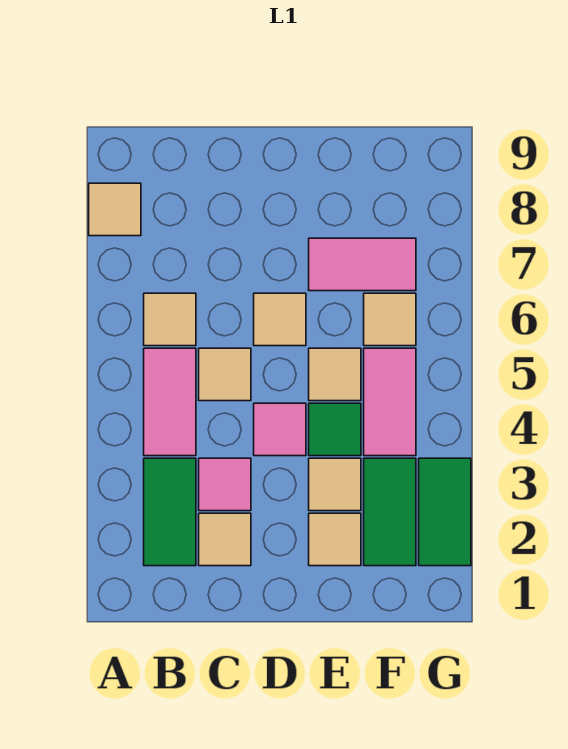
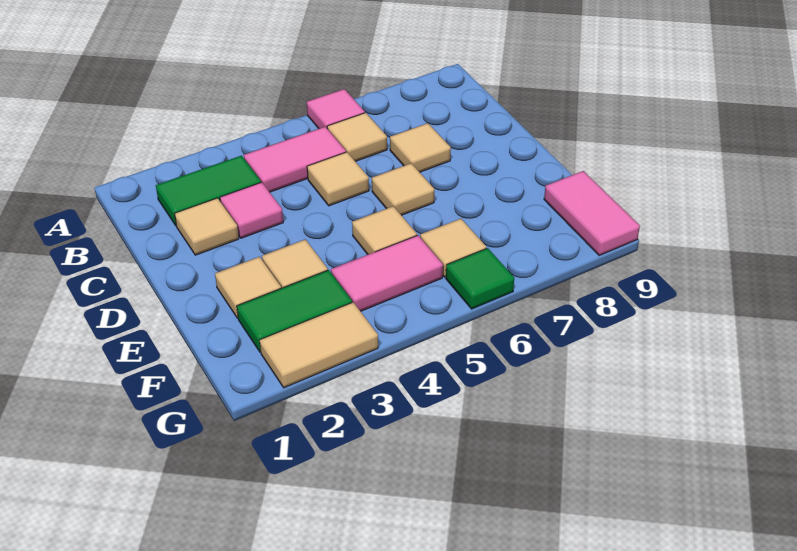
tan 1x1 tile [89,183,141,236] -> tan 1x1 tile moved to [390,123,451,172]
pink 1x1 tile [254,403,306,456] -> pink 1x1 tile moved to [307,89,365,129]
green 1x1 tile [309,403,361,456] -> green 1x1 tile moved to [446,248,514,309]
pink 1x2 tile [309,238,416,291] -> pink 1x2 tile moved to [544,171,640,255]
green 1x2 tile [419,458,471,566] -> tan 1x2 tile [260,302,378,388]

